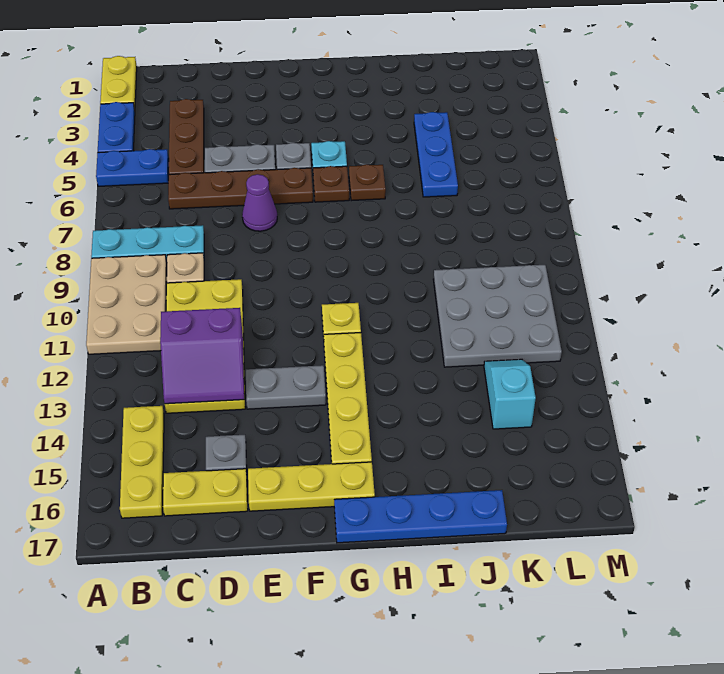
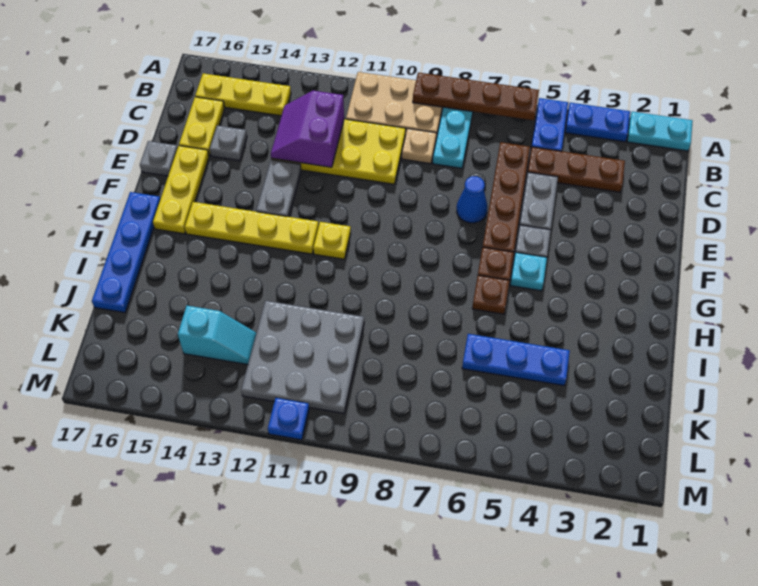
yellow 1x2 plate [100,56,137,109] -> cyan 1x2 plate [627,112,693,151]
none -> brown 1x4 plate [413,73,539,120]
purple 1x1 cone [242,174,277,231] -> blue 1x1 cone [457,176,487,223]
none -> grey 1x1 plate [140,141,178,176]
none -> blue 1x1 plate [268,398,309,440]

